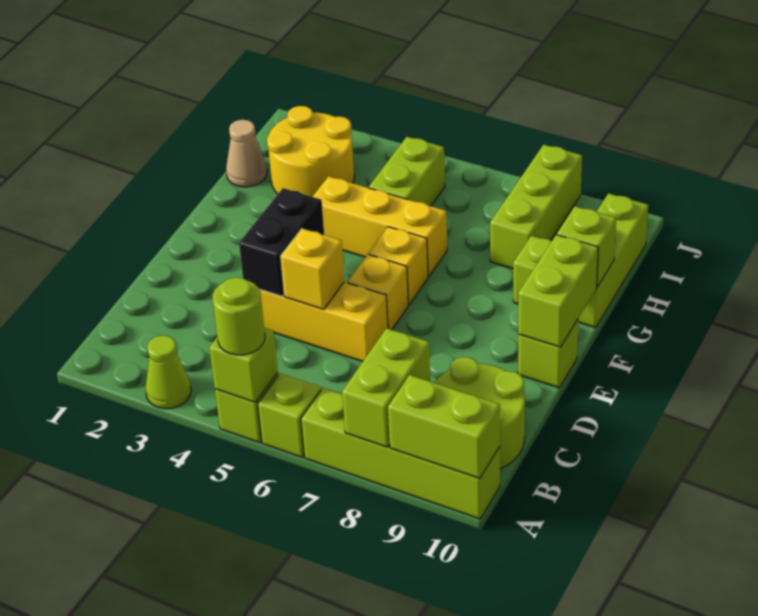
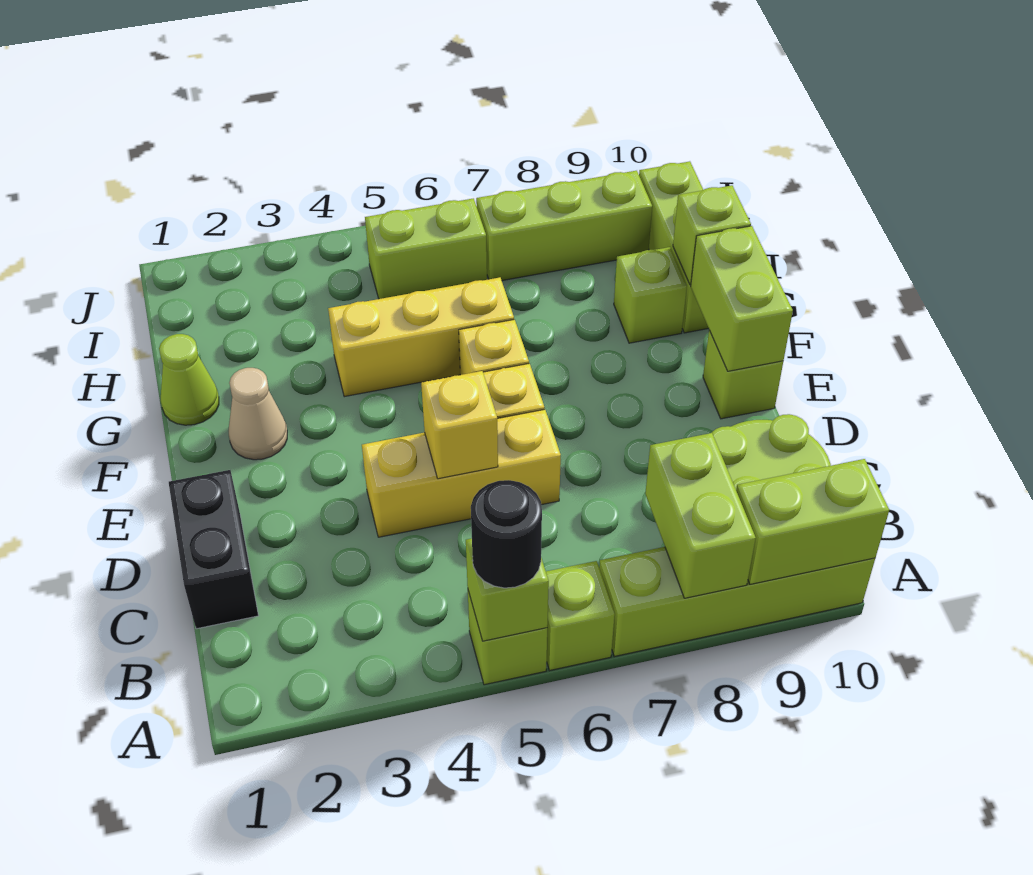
lime 1x1 cone [145,336,191,409] -> lime 1x1 cone moved to [159,334,219,425]
lime 1x1 round brick [213,277,265,355] -> black 1x1 round brick [471,480,542,588]
black 1x2 brick [239,188,324,296] -> black 1x2 brick moved to [169,470,258,629]
tan 1x1 cone [226,120,267,187] -> tan 1x1 cone moved to [229,368,287,460]
yellow 2x2 round brick [267,106,354,197] -> none
lime 1x2 brick [369,137,445,206] -> lime 1x2 brick turned to [365,198,487,299]
lime 1x3 brick [490,145,582,269] -> lime 1x3 brick turned to [476,171,652,280]

